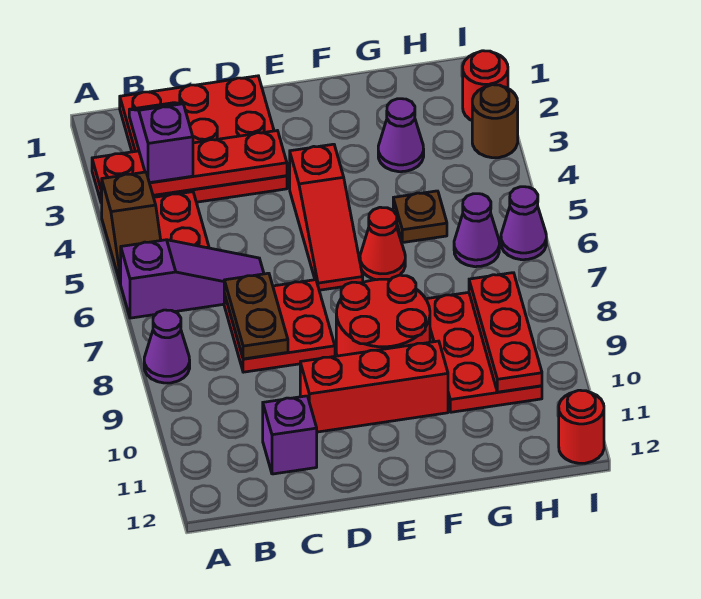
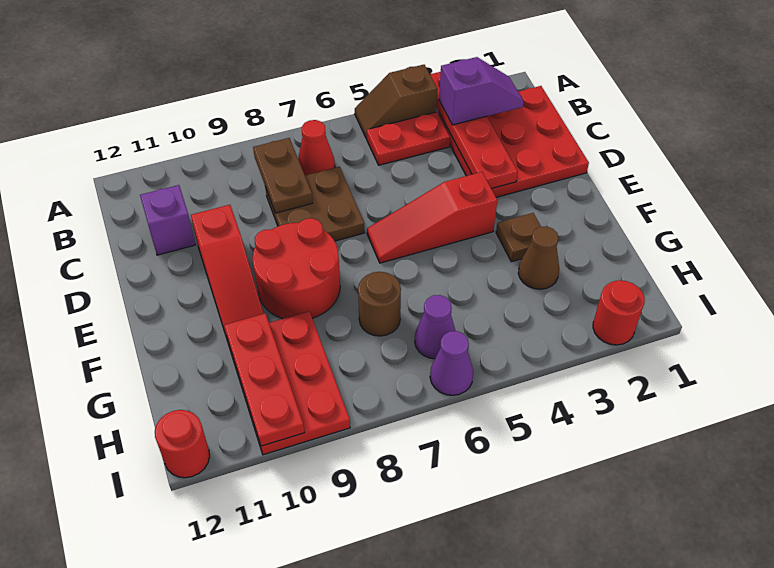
purple 1x3 slope [121,240,264,318] -> none
purple 1x1 cone [144,310,190,383] -> none
red 2x2 plate [224,280,335,372] -> brown 2x2 plate [265,167,365,241]
brown 1x2 plate [224,273,288,359] -> brown 1x2 plate turned to [253,138,313,213]
red 1x3 brick [300,341,448,432] -> red 1x3 slope [191,205,264,338]
red 1x1 cone [360,207,405,280] -> red 1x1 cone moved to [298,120,335,175]
purple 1x1 cone [378,99,424,172] -> brown 1x1 cone [518,226,559,289]
brown 1x1 plate [393,191,447,242] -> brown 1x1 plate moved to [496,213,541,262]
red 2x3 plate [426,292,542,412] -> red 2x3 plate turned to [227,311,350,455]
red 1x3 plate [469,273,542,392] -> red 1x3 plate turned to [224,313,305,446]
brown 1x1 round brick [472,85,518,158] -> brown 1x1 round brick moved to [358,272,401,336]

